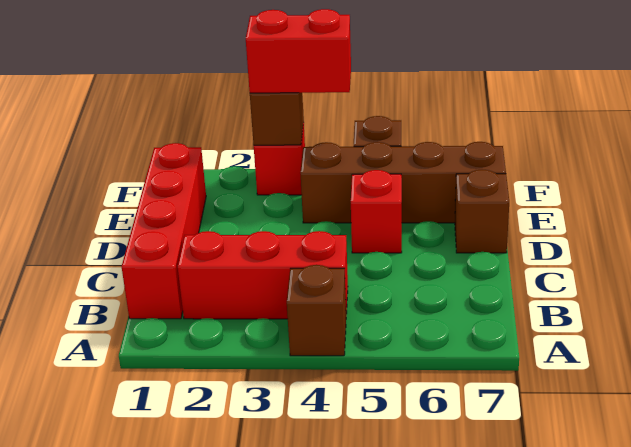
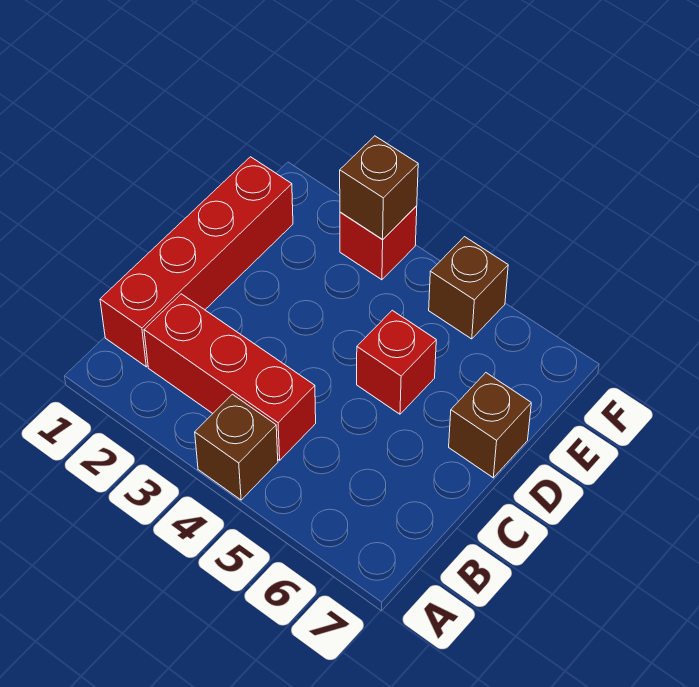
brown 1x4 brick [301,142,506,223] -> none
red 1x2 brick [246,9,351,93] -> none

